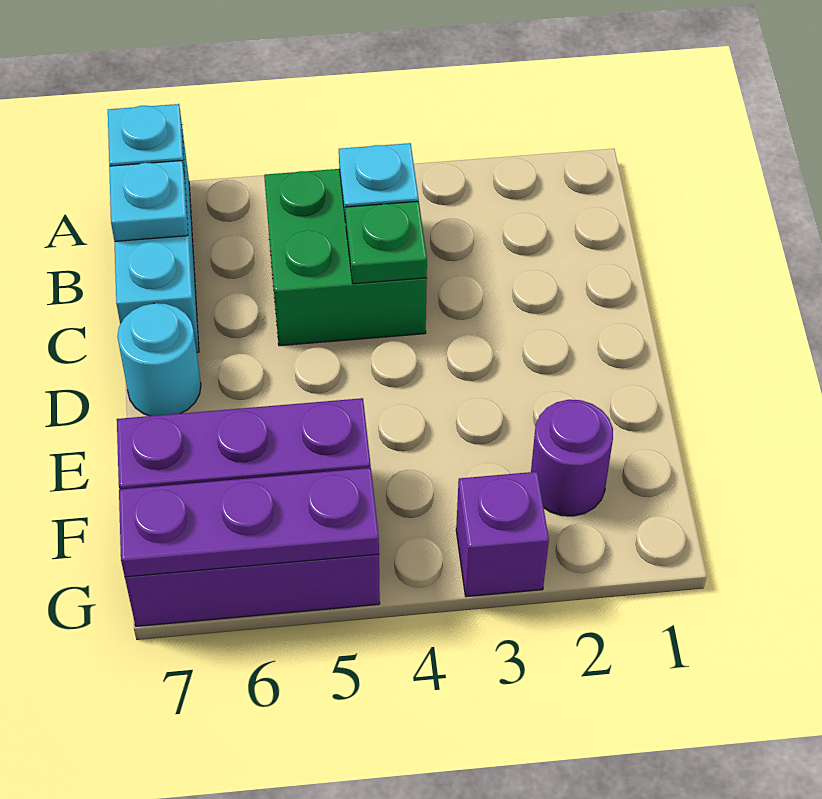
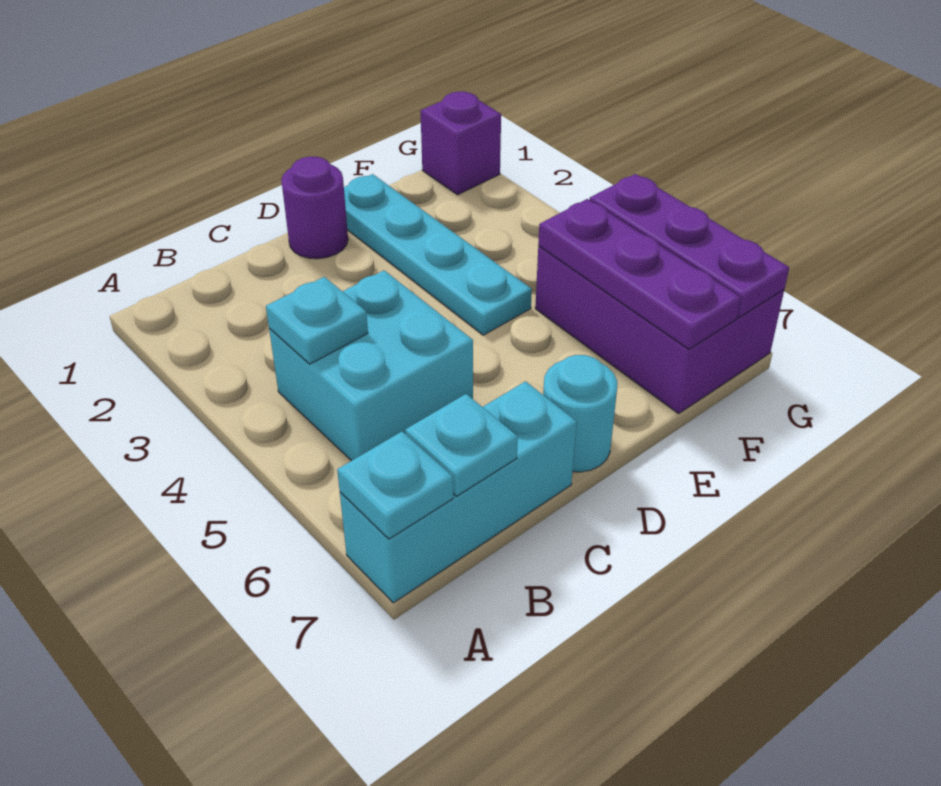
green 2x2 brick [264,169,427,346] -> cyan 2x2 brick [269,270,473,461]
green 1x1 plate [345,201,427,284] -> none
none -> cyan 1x4 plate [344,174,532,335]
purple 1x1 round brick [531,400,613,516] -> purple 1x1 round brick moved to [281,157,348,259]
purple 1x1 brick [456,472,549,597] -> purple 1x1 brick moved to [420,91,501,195]

